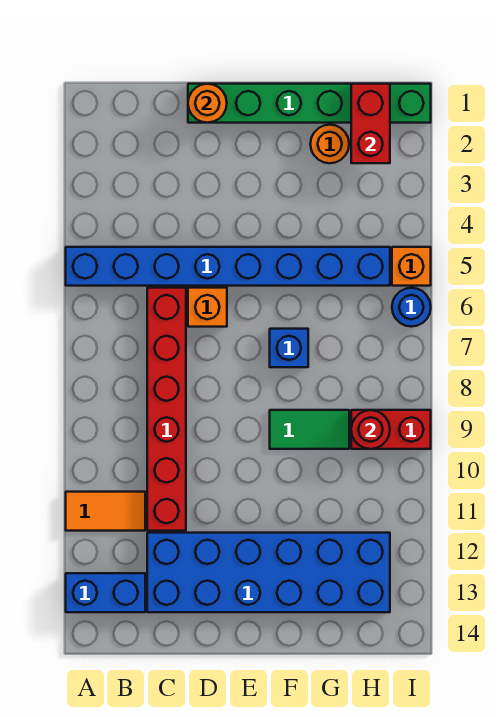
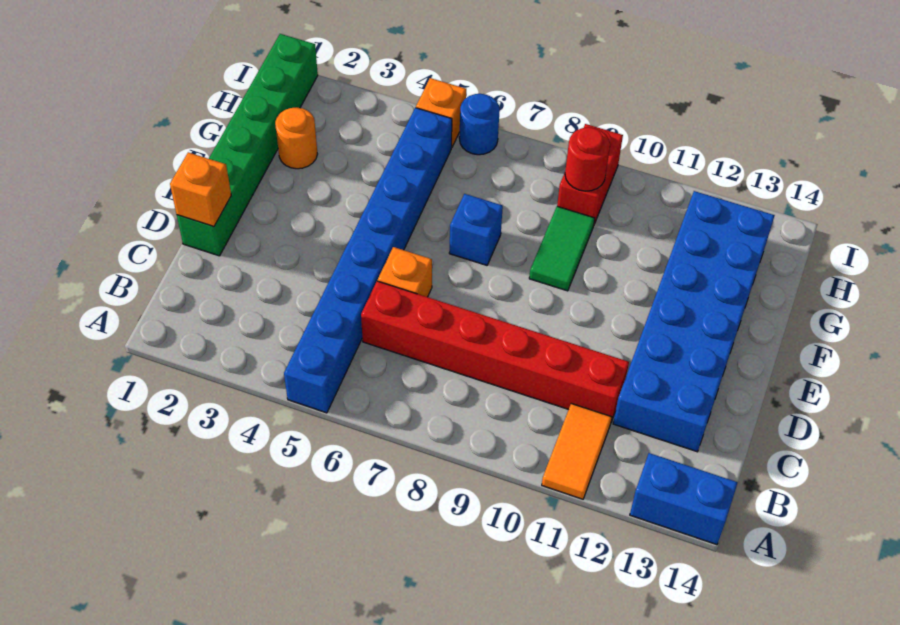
blue 1x2 brick [66,573,145,612] -> blue 1x2 brick turned to [630,453,738,545]
orange 1x1 round brick [188,84,227,123] -> orange 1x1 brick [170,152,231,227]
red 1x2 brick [351,84,390,163] -> none

